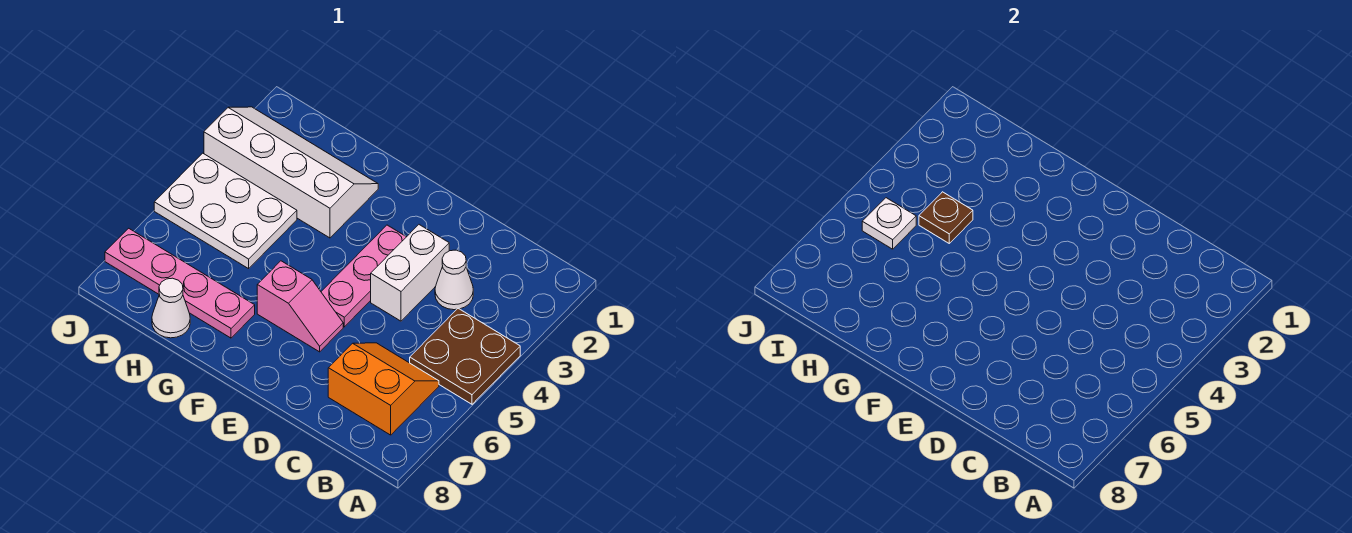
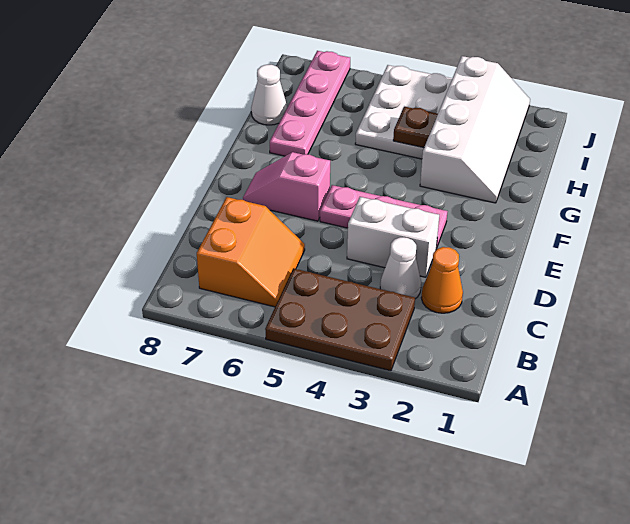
brown 2x2 plate [410,308,520,404] -> brown 2x3 plate [265,268,415,371]
none -> orange 1x1 cone [421,247,463,313]
pink 1x2 slope [257,261,343,352] -> pink 1x2 slope turned to [243,152,330,221]
white 1x1 plate [862,198,916,249] -> none

